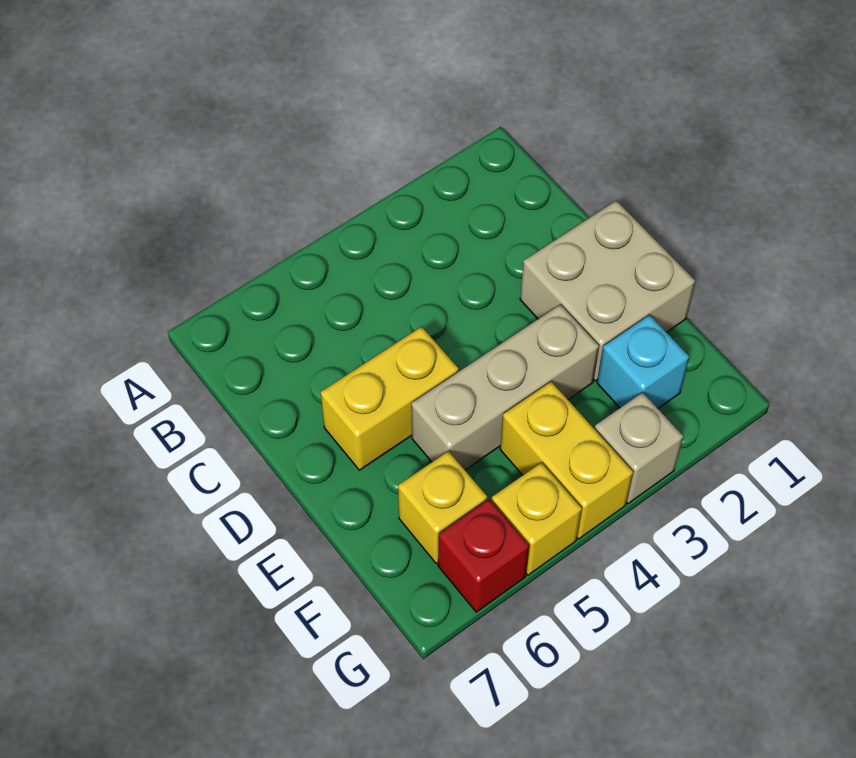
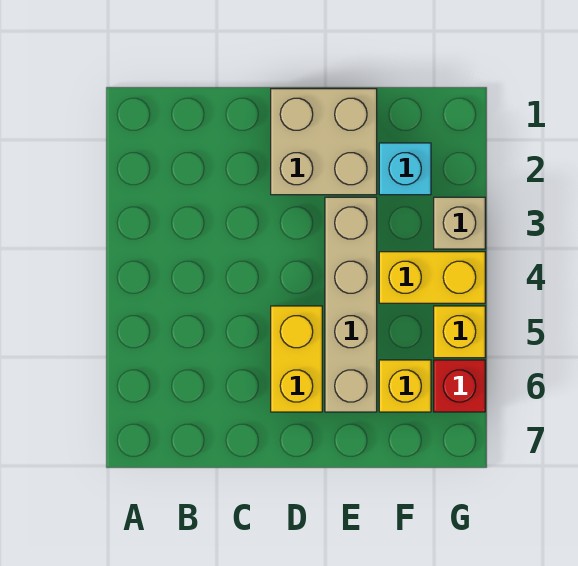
tan 1x3 brick [411,304,599,470] -> tan 1x4 brick [325,197,377,412]

